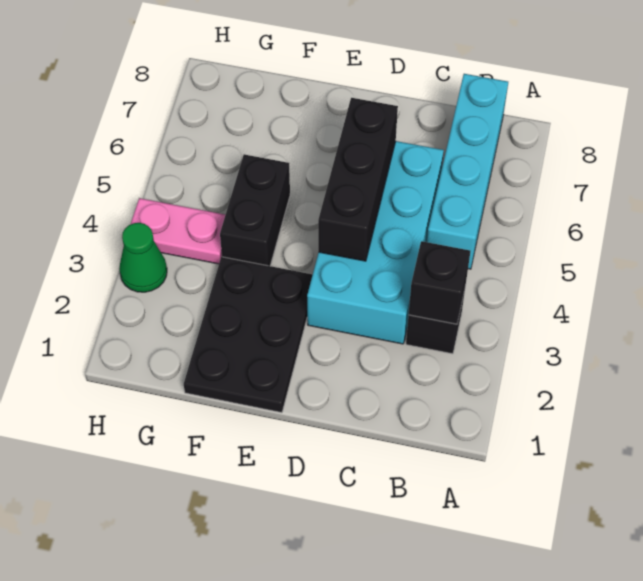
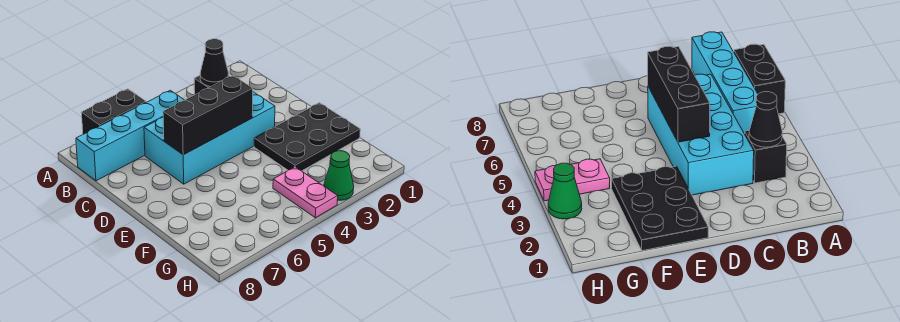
black 1x1 brick [409,241,470,324] -> black 1x1 cone [200,39,229,87]
black 1x2 brick [220,154,290,266] -> black 1x2 brick moved to [81,89,146,134]

